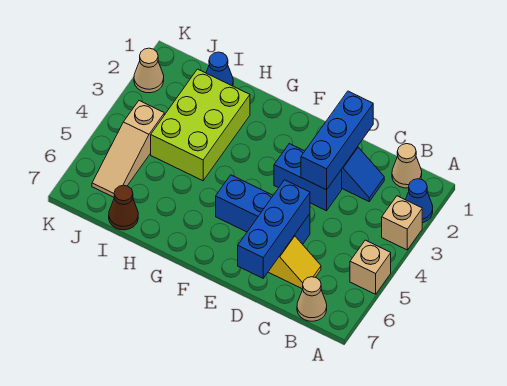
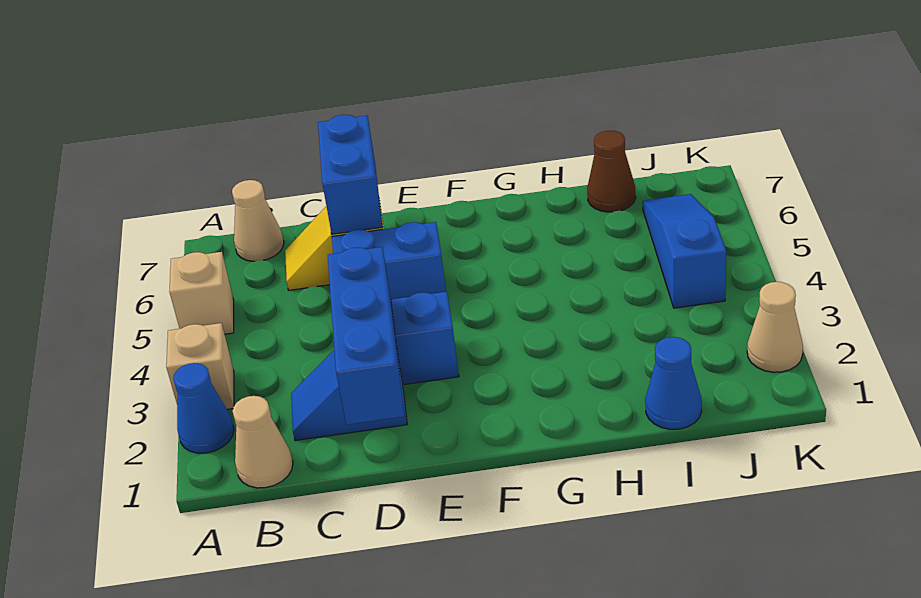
blue 1x3 brick [216,175,310,244] -> blue 1x2 brick [332,222,446,299]
blue 1x3 brick [238,180,310,278] -> blue 1x2 brick [318,115,382,234]
lime 2x3 brick [151,69,250,181] -> none
tan 1x3 slope [92,101,164,197] -> blue 1x3 slope [643,194,726,308]

